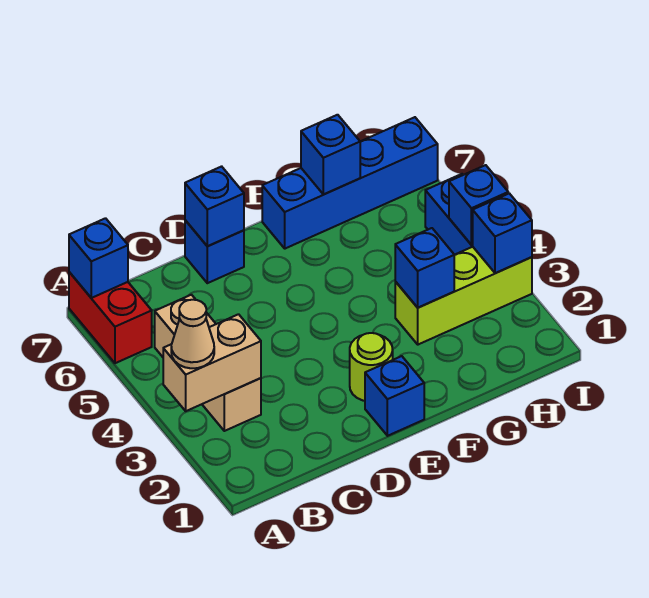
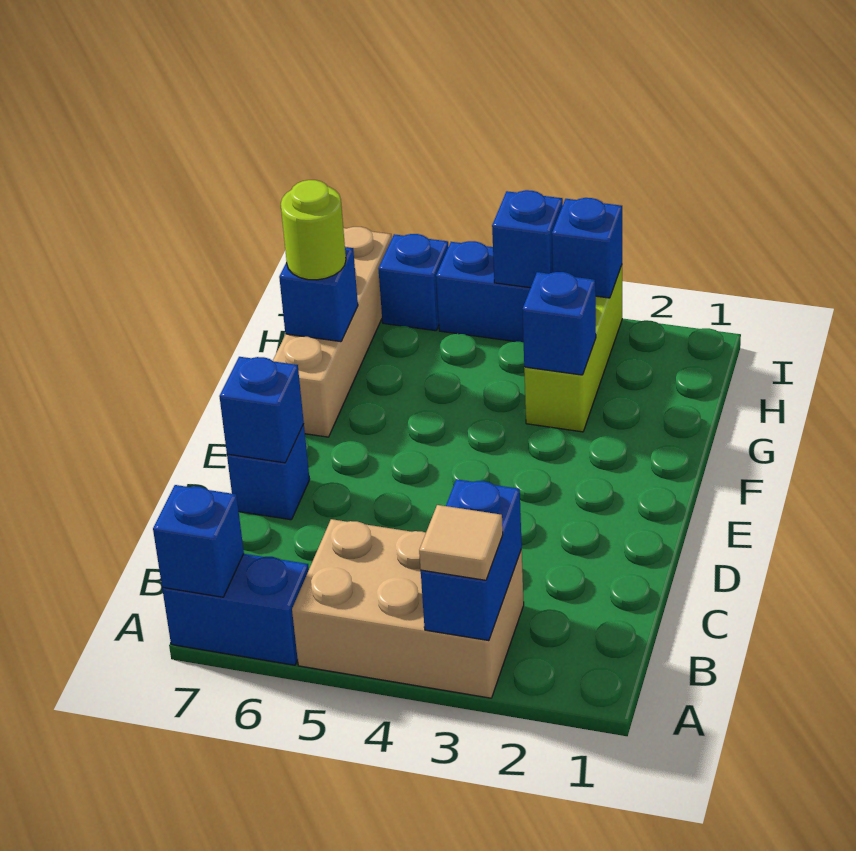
tan 1x2 brick [163,314,261,411] -> blue 1x2 brick [421,479,522,641]
tan 1x1 cone [171,300,214,368] -> tan 1x1 tile [419,505,503,580]
red 1x2 brick [69,272,152,363] -> blue 1x2 brick [162,554,309,665]
tan 1x3 brick [155,295,261,431] -> tan 2x3 brick [292,519,524,698]
blue 1x1 brick [365,356,424,436] -> blue 1x1 brick moved to [378,234,448,331]
lime 1x1 round brick [350,333,393,401] -> lime 1x1 round brick moved to [281,180,346,280]
blue 1x4 brick [262,117,438,249] -> tan 1x4 brick [273,227,392,437]

